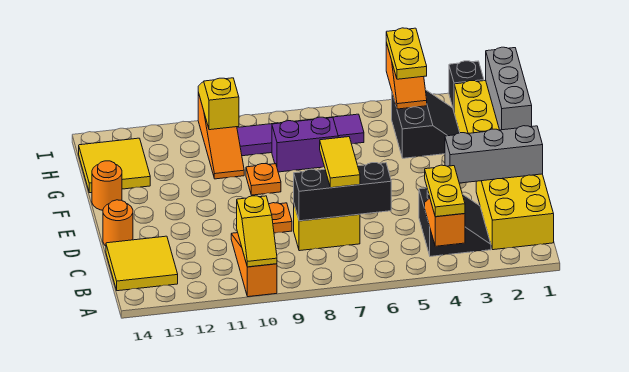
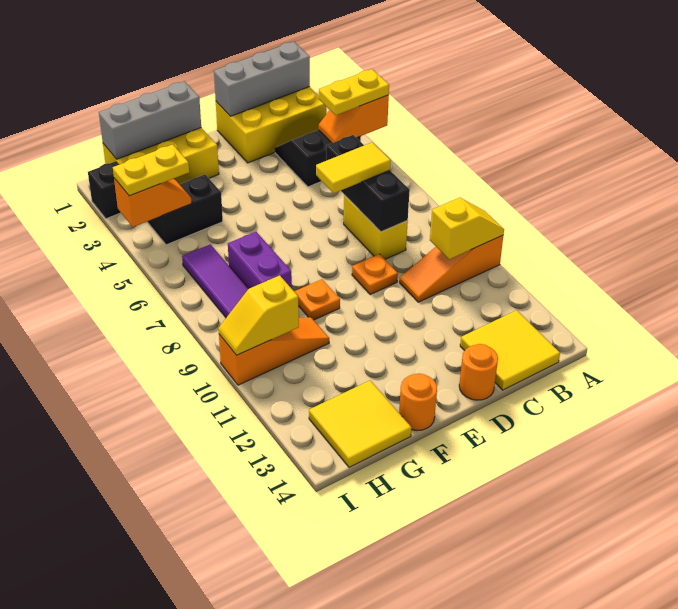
grey 1x3 brick [445,126,543,183] -> grey 1x3 brick turned to [214,42,310,116]

